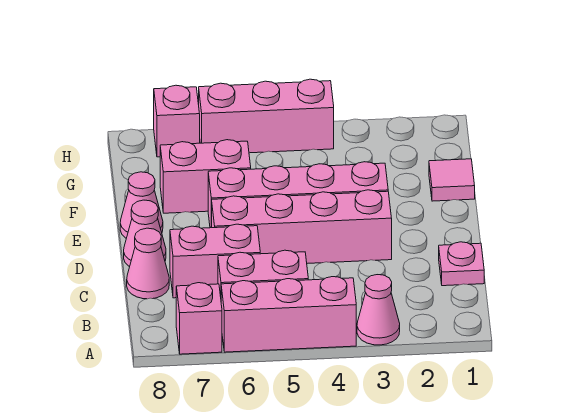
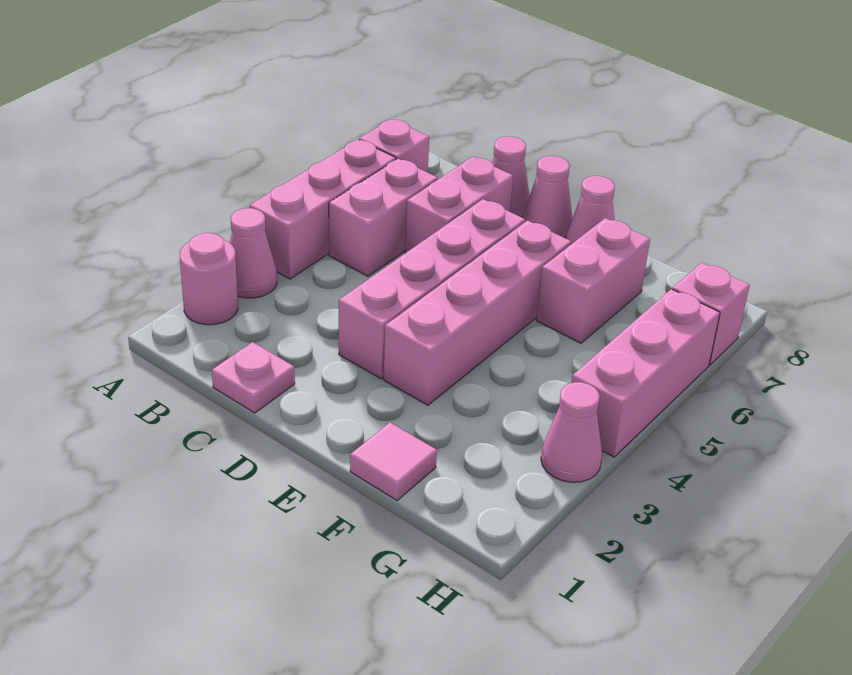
none -> pink 1x1 round brick [180,233,238,325]
none -> pink 1x1 cone [541,382,602,482]

